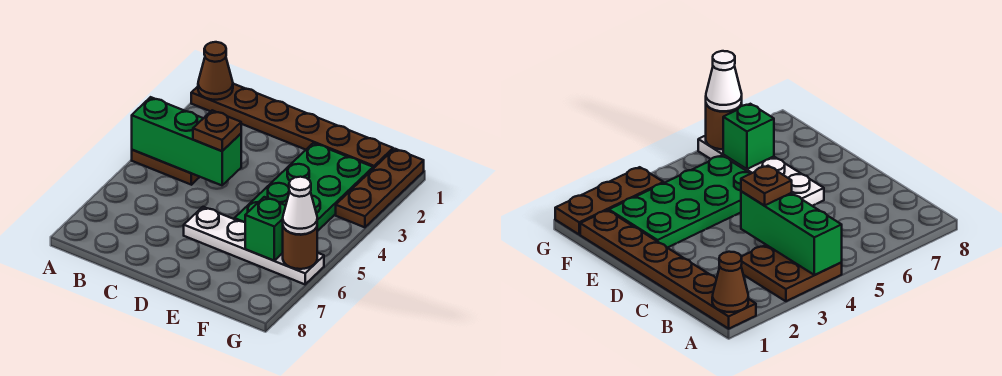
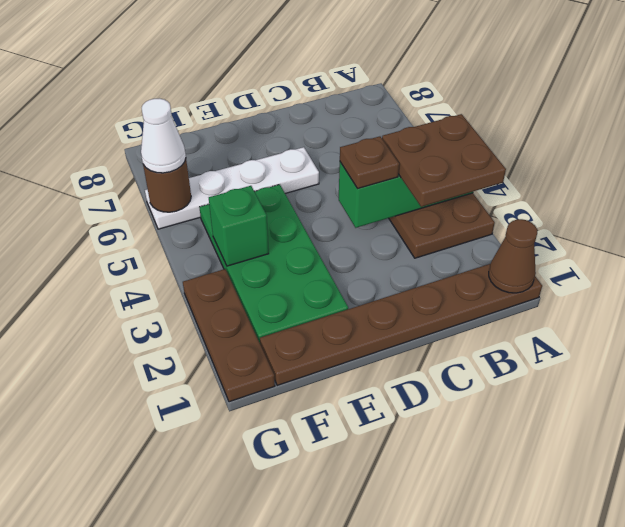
none -> brown 2x2 plate [382,114,506,207]
green 1x1 brick [245,197,286,261] -> green 1x1 brick moved to [209,186,269,266]

